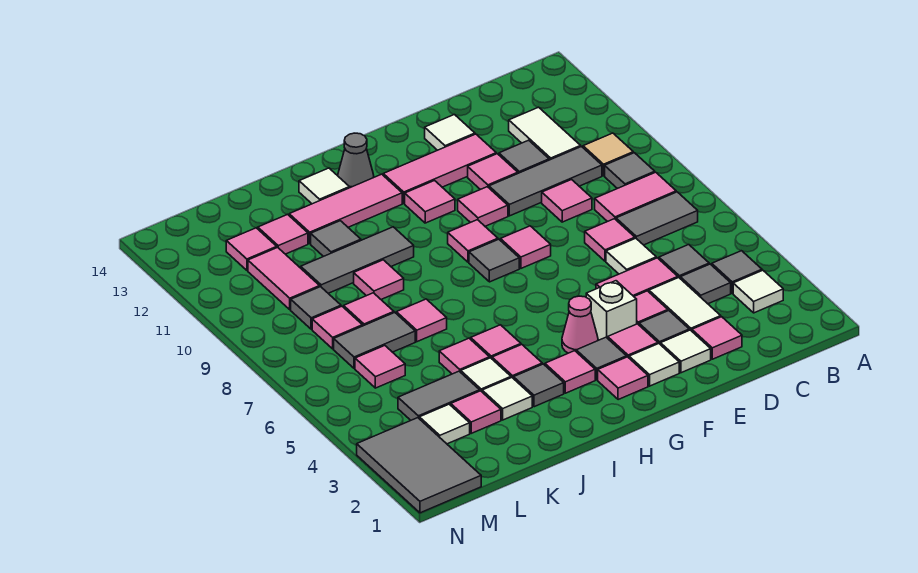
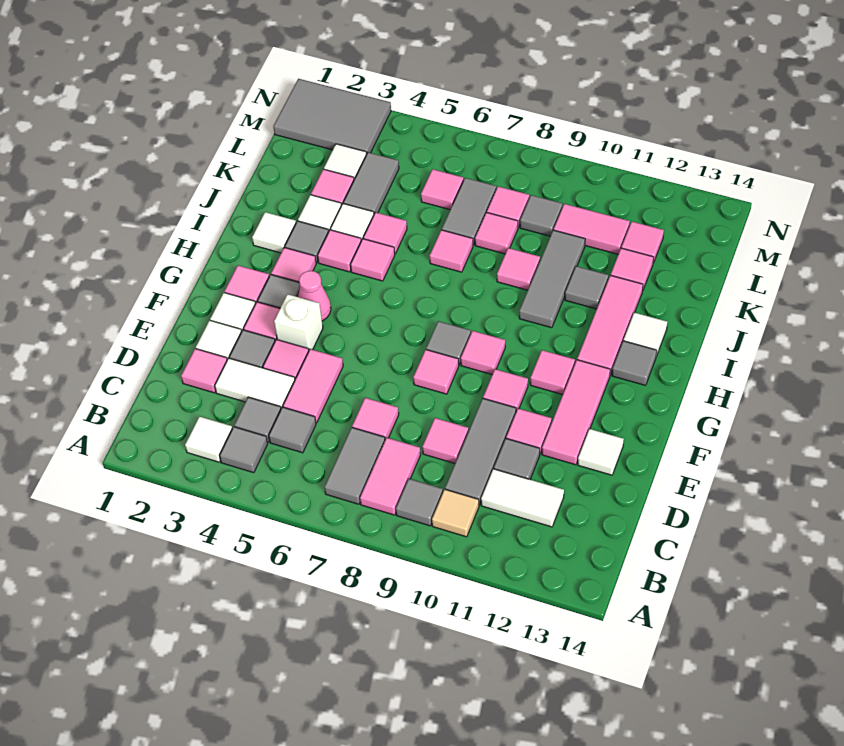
white 1x1 tile [606,238,656,274] -> white 1x1 tile moved to [252,212,296,253]
grey 1x1 cone [338,133,374,188] -> grey 1x1 tile [612,341,657,385]

